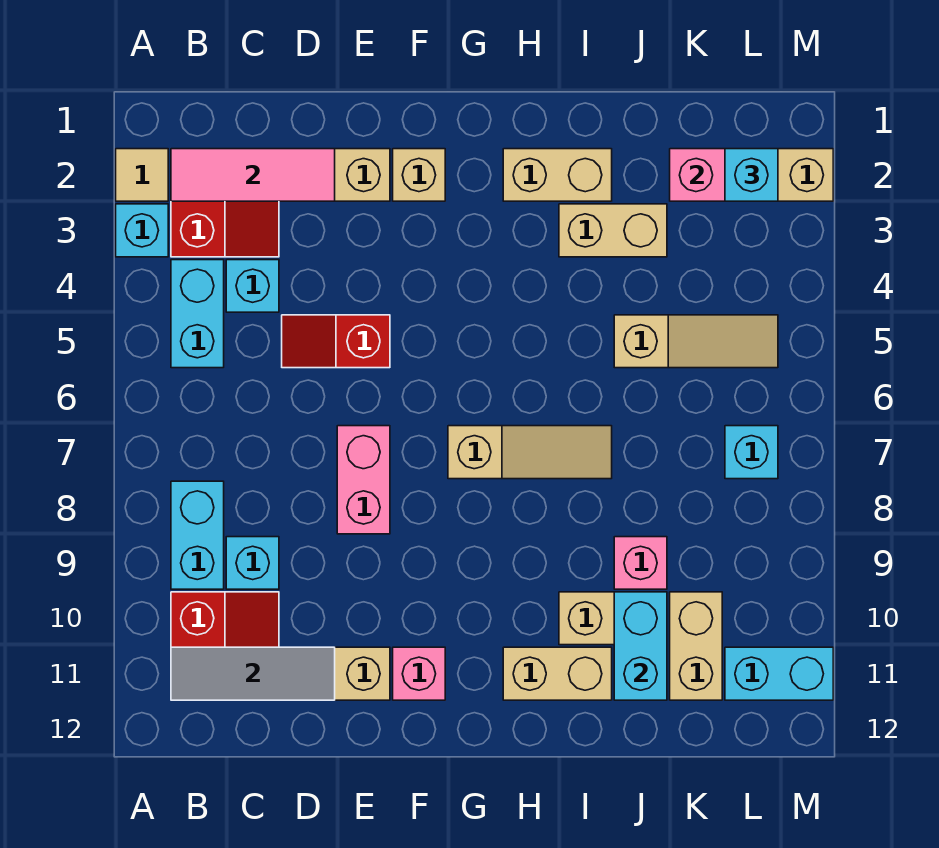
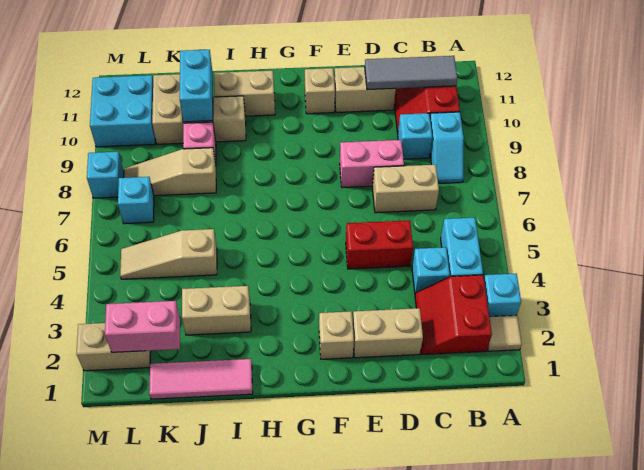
pink 1x3 tile [171,149,335,201] -> pink 1x3 tile moved to [149,359,253,399]
cyan 1x2 brick [171,481,224,589] -> cyan 1x2 slope [430,112,464,183]
red 1x2 slope [282,315,390,368] -> red 1x2 brick [346,220,413,269]
pink 1x2 brick [337,426,390,534] -> pink 1x2 brick turned to [340,140,404,188]
pink 1x1 brick [393,647,445,700] -> tan 1x1 brick [305,68,335,114]
tan 1x3 slope [448,426,612,479] -> tan 1x3 slope moved to [124,148,216,196]
tan 1x2 brick [503,149,612,201] -> tan 1x2 brick moved to [372,165,439,213]
cyan 1x1 brick [725,149,778,201] -> cyan 1x1 brick moved to [87,152,124,198]
cyan 1x2 brick [725,647,833,700] -> cyan 2x2 brick [90,75,155,147]

